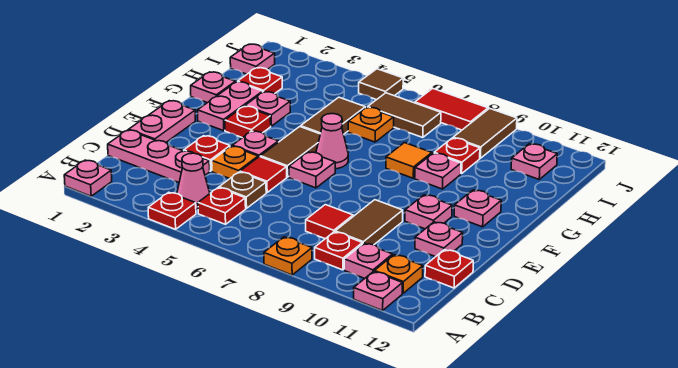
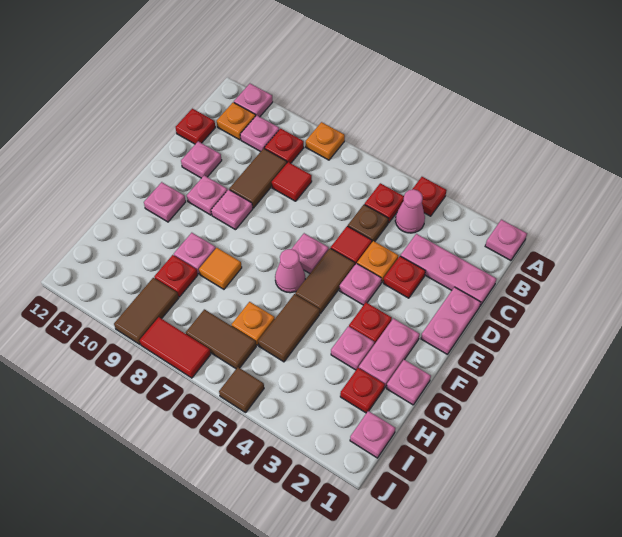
pink 1x1 plate [511,144,557,179] -> pink 1x1 plate moved to [211,190,253,230]

